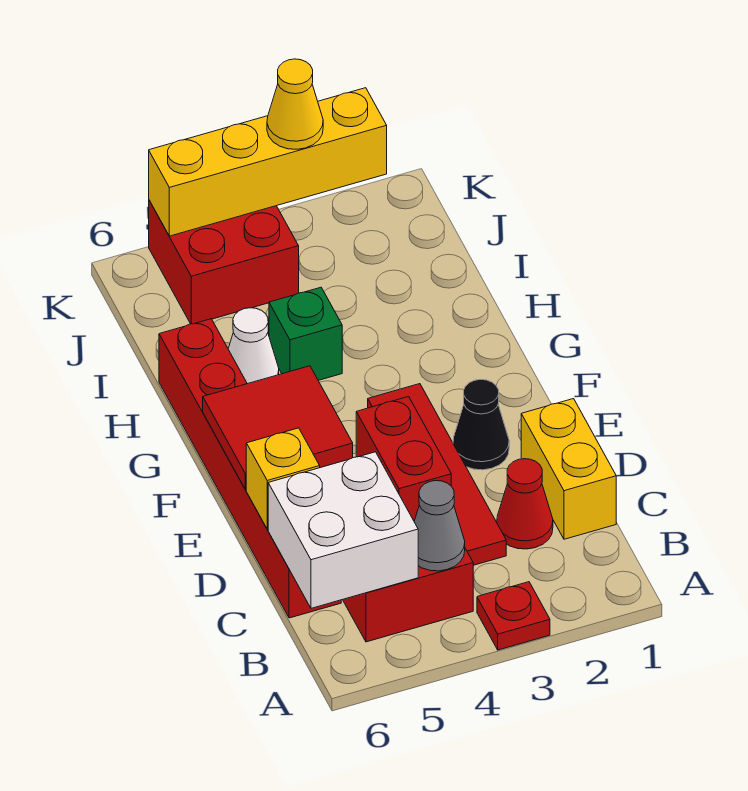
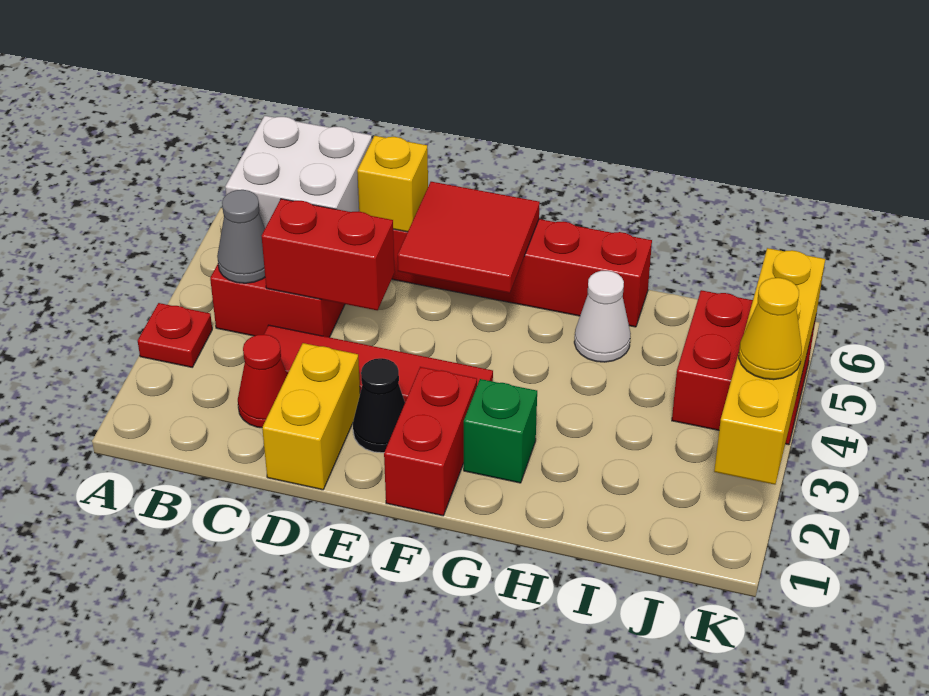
yellow 1x2 brick [521,399,616,539] -> yellow 1x2 brick turned to [262,343,360,490]
none -> red 1x2 brick [384,367,477,516]
green 1x1 brick [269,287,342,380] -> green 1x1 brick moved to [464,379,537,483]

